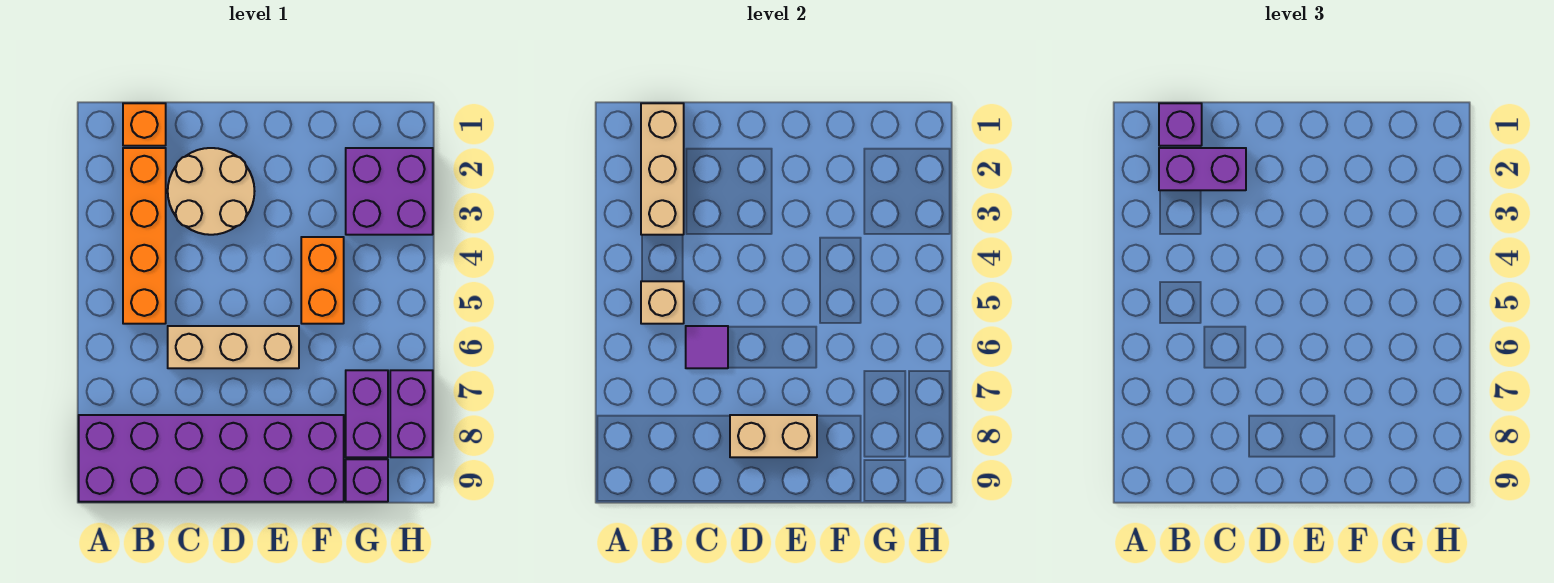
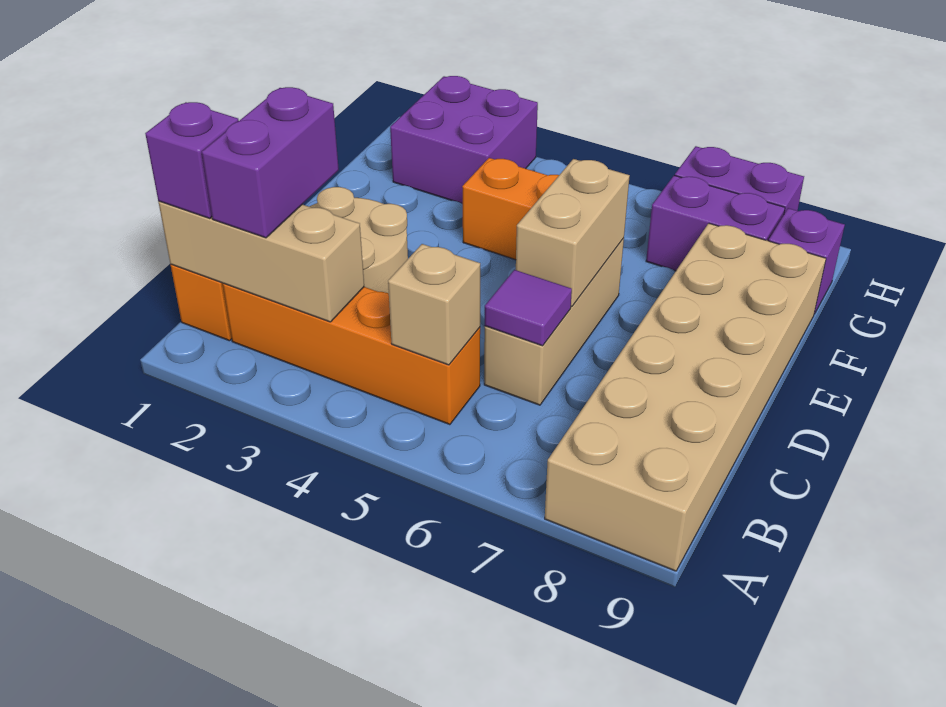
purple 2x6 brick [79,415,344,502] -> tan 2x6 brick [545,223,826,571]
tan 1x2 brick [730,415,817,457] -> tan 1x2 brick moved to [516,159,630,307]

